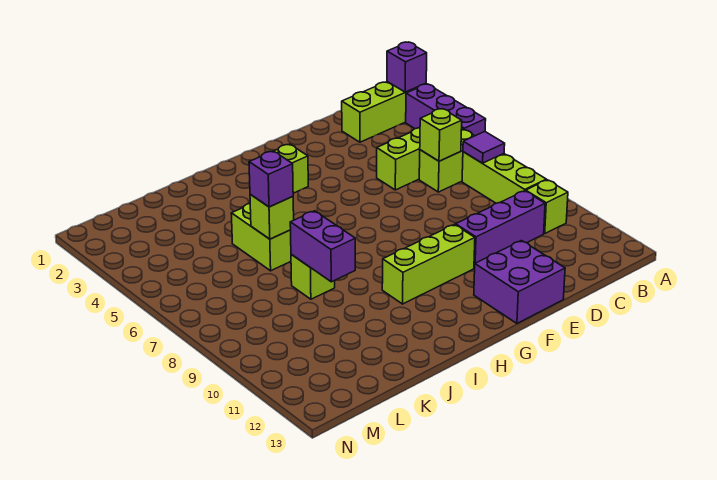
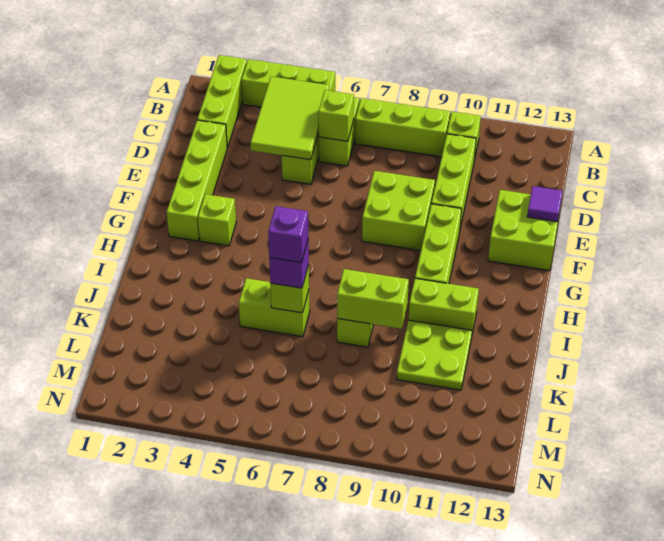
purple 1x1 brick [387,42,427,92] -> purple 1x1 brick moved to [268,206,308,263]
purple 1x3 brick [406,84,486,136] -> lime 1x3 brick [242,59,335,107]
none -> lime 2x3 tile [251,77,329,160]
purple 1x1 tile [463,132,505,163] -> purple 1x1 tile moved to [527,186,563,222]
purple 1x3 brick [456,191,545,268] -> lime 1x3 brick [432,134,476,228]
none -> lime 1x4 brick [167,120,227,241]
none -> lime 2x2 brick [362,171,435,251]
purple 2x2 brick [474,241,565,323] -> lime 2x2 brick [488,190,561,271]
none -> lime 1x2 brick [409,278,479,333]
purple 1x2 brick [290,211,355,282] -> lime 1x2 brick [337,269,409,329]
none -> lime 2x2 plate [397,320,472,390]

